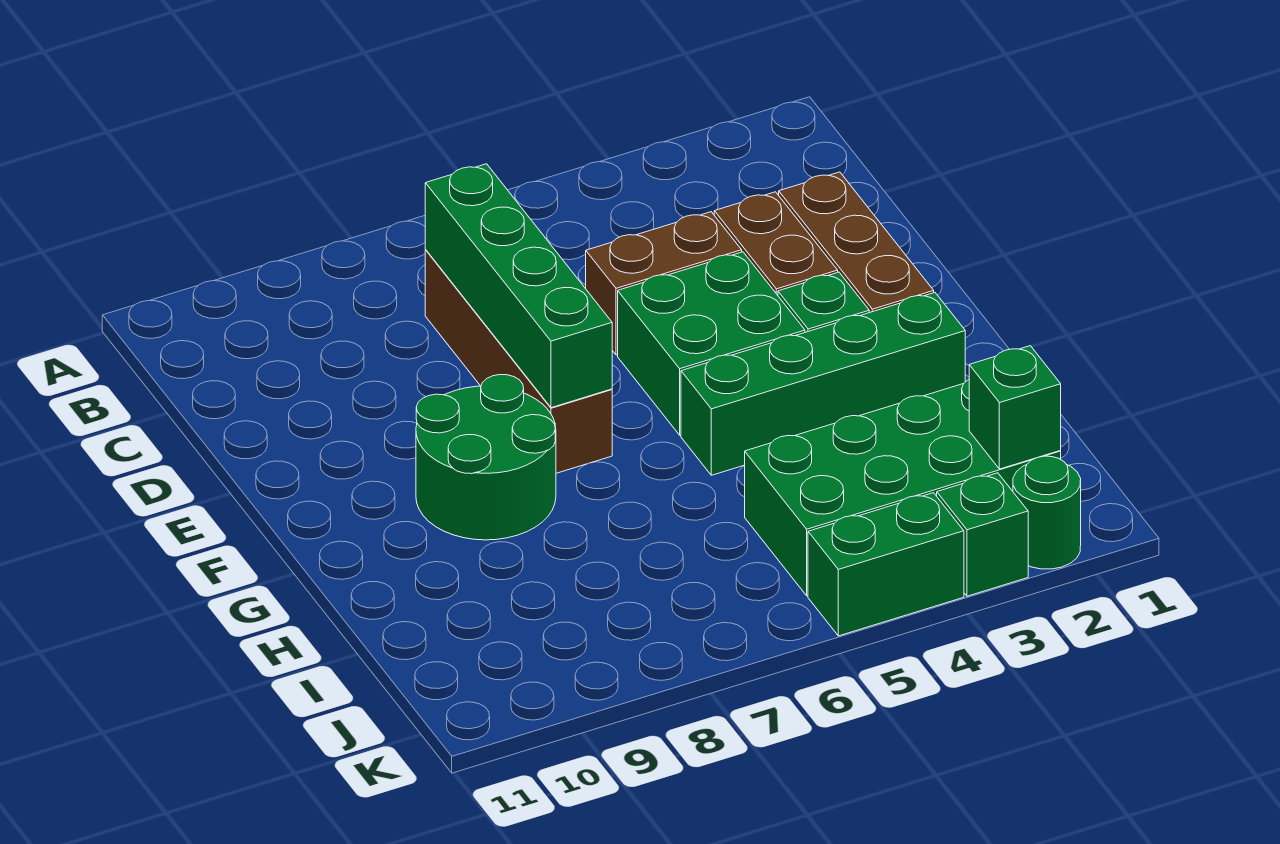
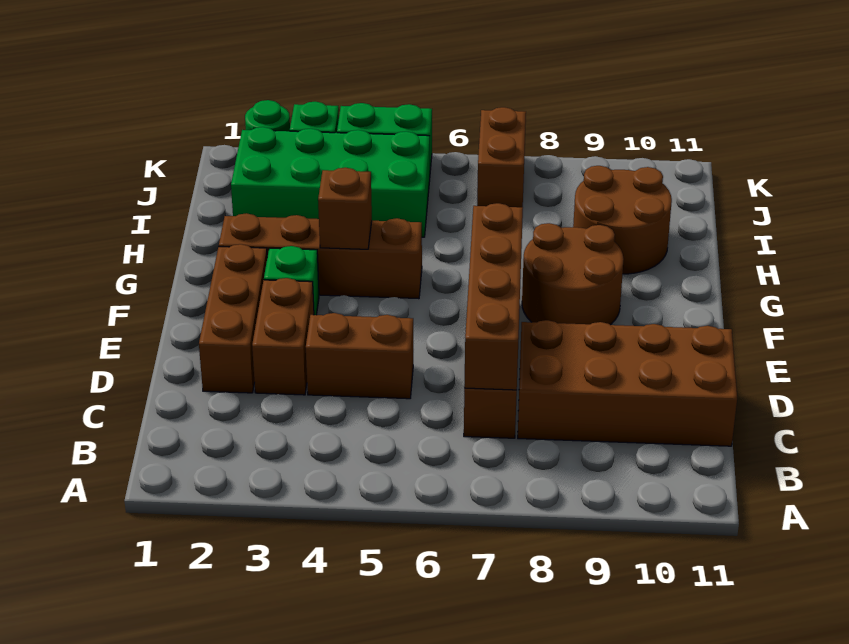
green 1x4 brick [425,164,612,408] -> brown 1x4 brick [464,203,523,390]
none -> brown 2x4 brick [518,320,737,446]
green 2x2 brick [618,252,805,435] -> none
green 2x2 round brick [416,375,556,540] -> brown 2x2 round brick [522,223,624,325]
green 1x4 brick [681,293,965,475] -> brown 1x4 brick [219,213,422,299]
none -> brown 1x1 brick [318,168,372,249]
none -> brown 2x2 round brick [573,166,672,274]
green 1x1 brick [969,346,1061,469] -> none
none -> brown 1x2 brick [477,107,526,207]

